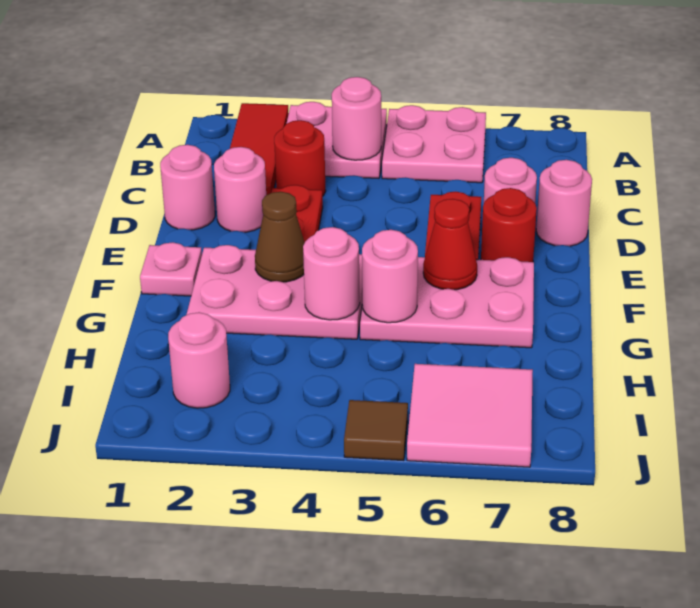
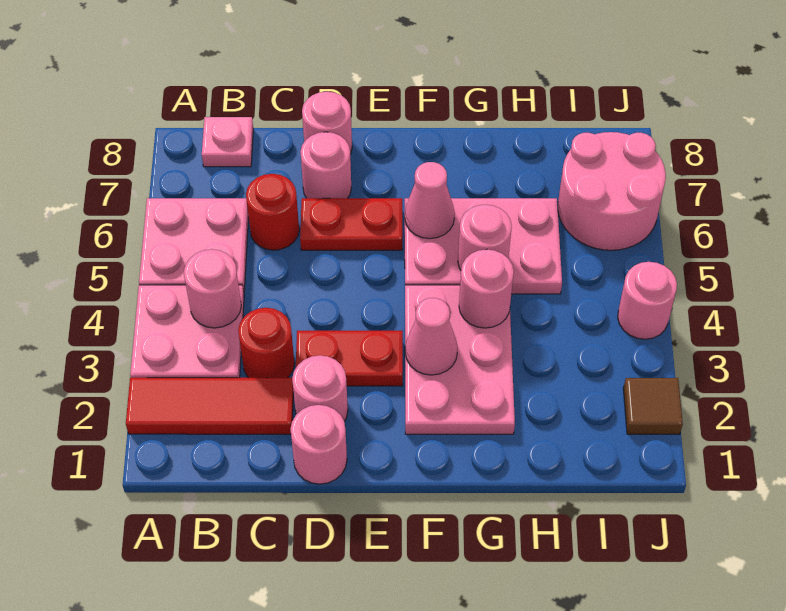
red 1x1 round brick [481,188,537,262] -> red 1x1 round brick moved to [246,174,299,250]
pink 1x1 plate [140,242,202,296] -> pink 1x1 plate moved to [202,117,253,167]
brown 1x1 cone [255,192,304,282] -> pink 1x1 cone [405,298,458,375]
pink 2x3 plate [360,257,534,348] -> pink 2x3 plate turned to [405,198,562,294]
red 1x1 cone [423,199,477,290] -> pink 1x1 cone [405,162,455,239]
pink 1x1 round brick [168,312,230,408] -> pink 1x1 round brick moved to [618,262,677,339]
pink 2x2 tile [407,364,533,467] -> pink 2x2 round brick [558,132,666,250]
brown 1x1 tile [344,400,408,461] -> brown 1x1 tile moved to [623,378,683,434]

